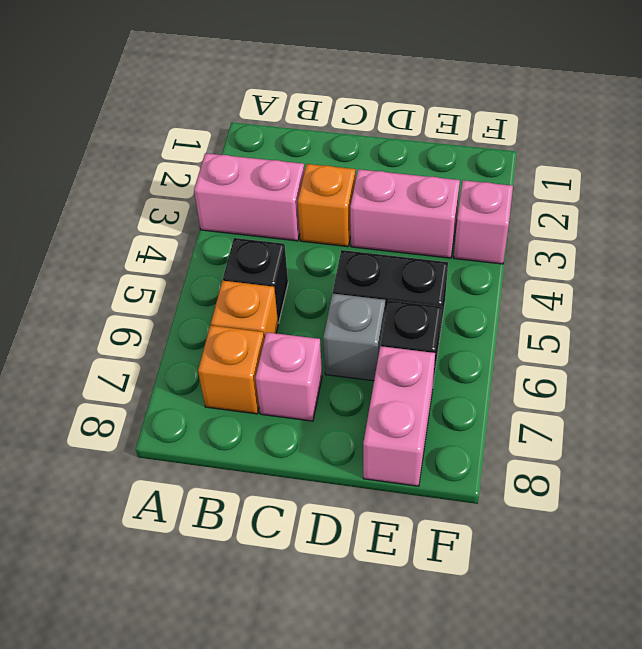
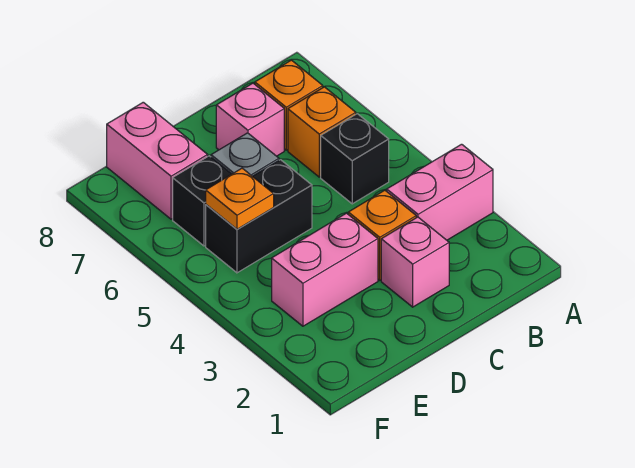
none -> orange 1x1 plate [206,168,274,229]
pink 1x1 brick [454,180,513,264] -> pink 1x1 brick moved to [381,217,449,307]

